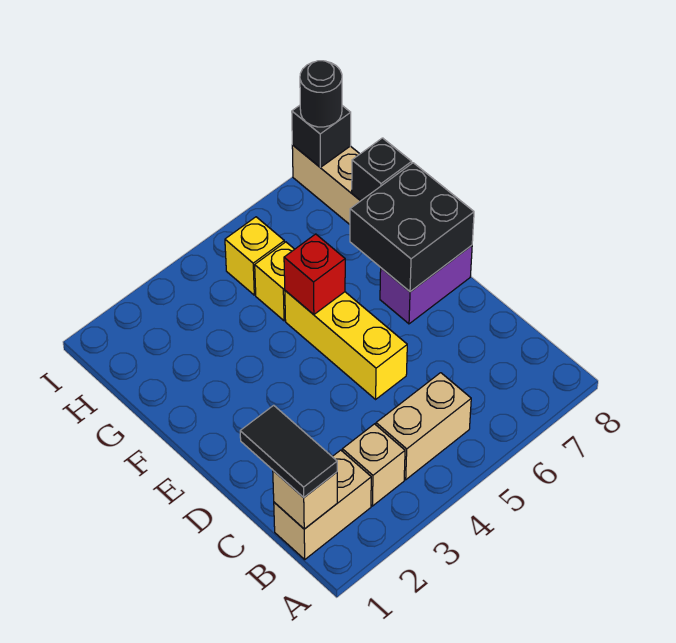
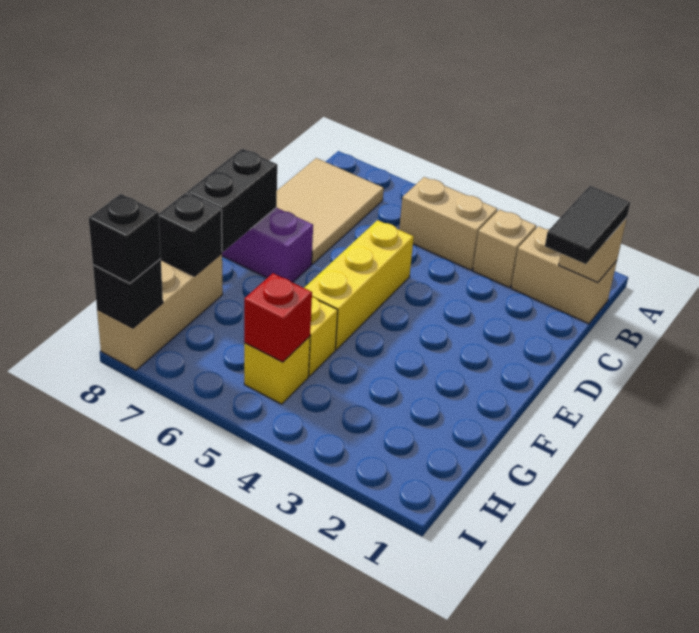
none -> tan 2x3 tile [277,158,384,264]
black 2x2 brick [350,163,474,292] -> black 1x2 brick [187,149,277,252]
red 1x1 brick [284,234,345,315] -> red 1x1 brick moved to [244,273,312,362]
black 1x1 round brick [300,61,342,127] -> black 1x1 brick [89,194,161,283]

